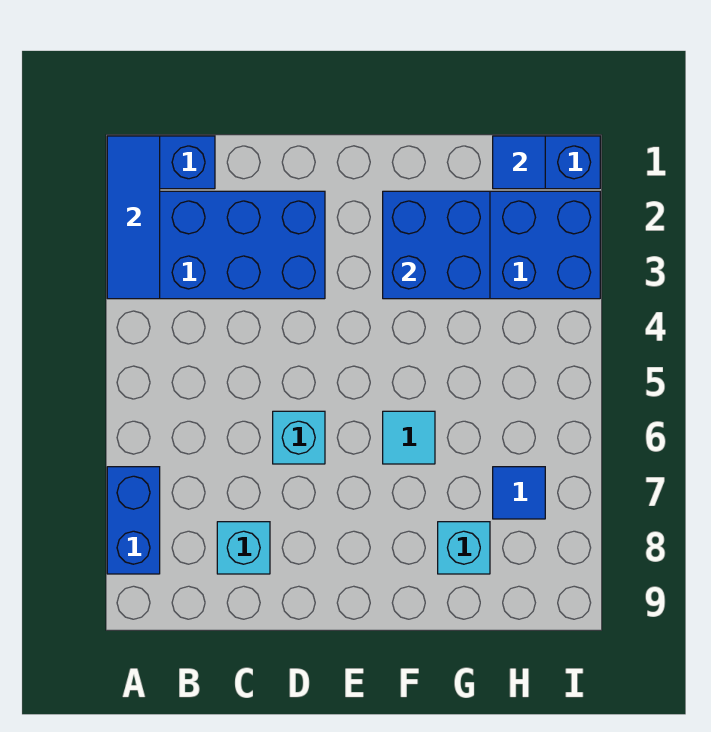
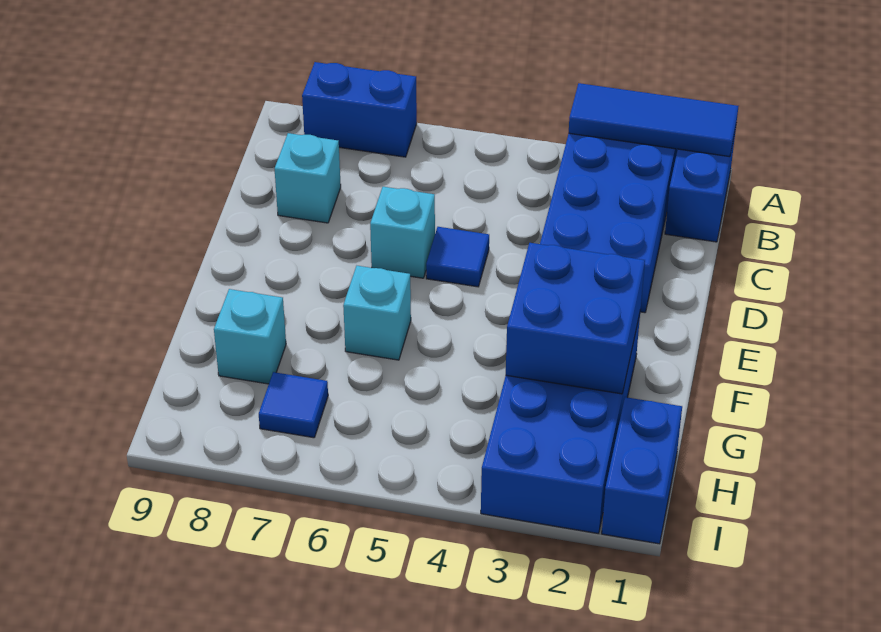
cyan 1x1 tile [383,411,435,464] -> cyan 1x1 brick [343,266,411,360]
blue 1x1 tile [493,136,545,189] -> blue 1x1 tile moved to [426,227,489,287]

